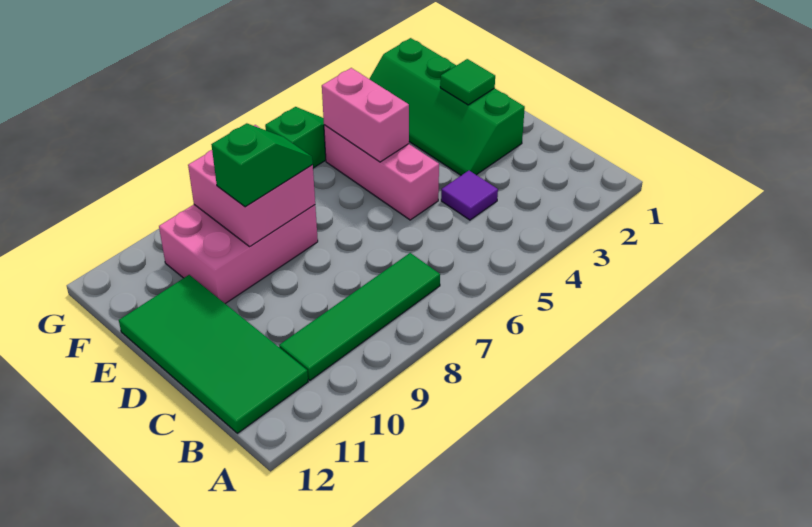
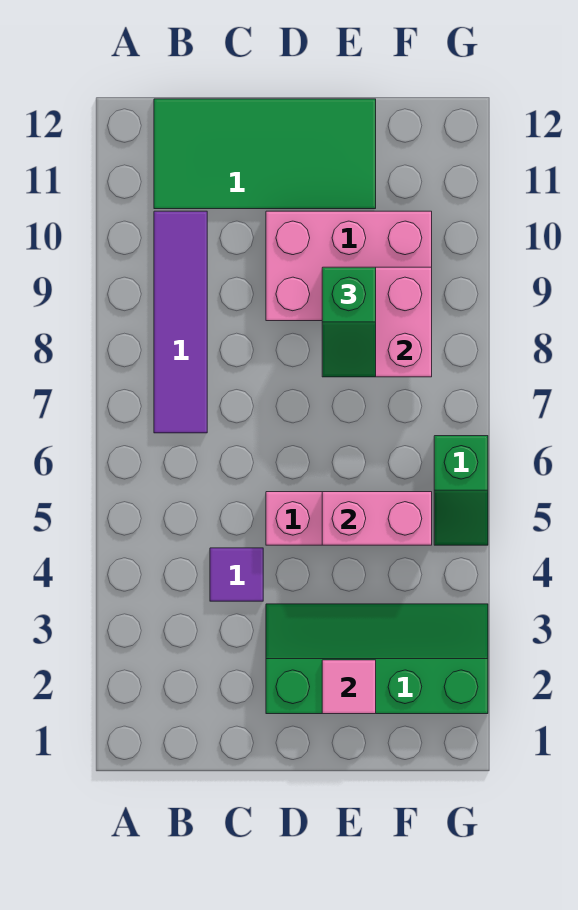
green 1x4 tile [279,253,440,380] -> purple 1x4 tile [154,211,207,433]
green 1x1 tile [440,59,495,105] -> pink 1x1 tile [322,660,376,714]
pink 2x3 brick [159,205,318,304] -> pink 2x3 brick turned to [266,211,432,321]

